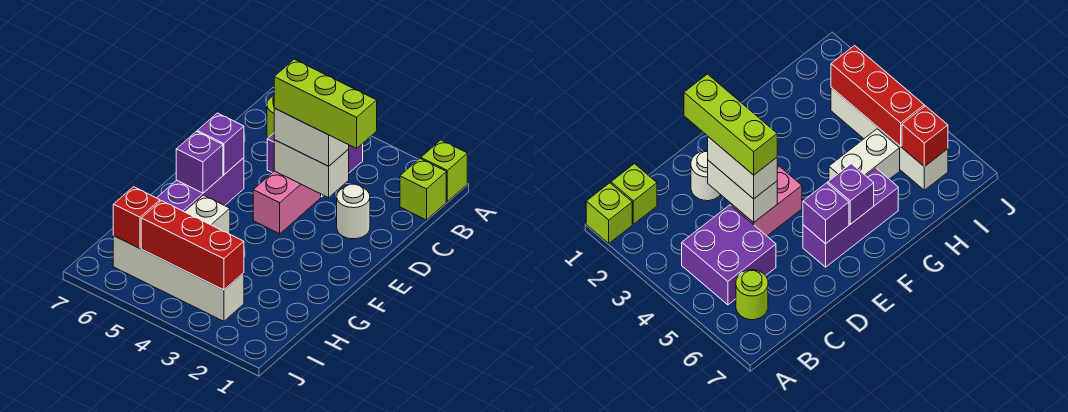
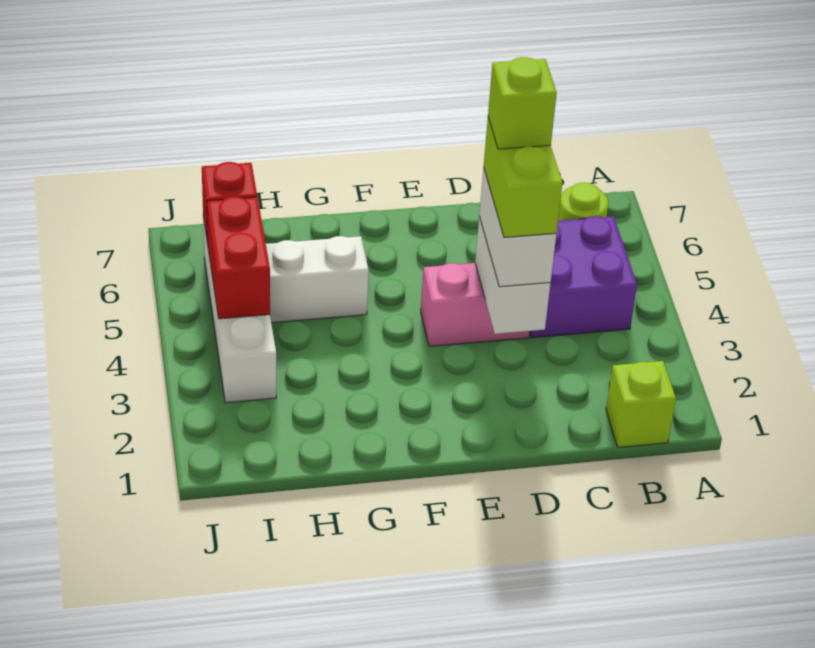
lime 1x1 brick [421,140,467,201] -> lime 1x1 brick moved to [488,57,557,149]
white 1x1 round brick [337,184,370,239] -> none
lime 1x3 brick [274,59,377,148] -> lime 1x2 brick [484,117,562,237]
purple 1x3 brick [157,158,244,212] -> none
purple 1x1 brick [197,113,244,175] -> none
purple 1x1 brick [176,132,223,193] -> none
red 1x3 brick [141,201,244,290] -> red 1x2 brick [207,197,270,319]

